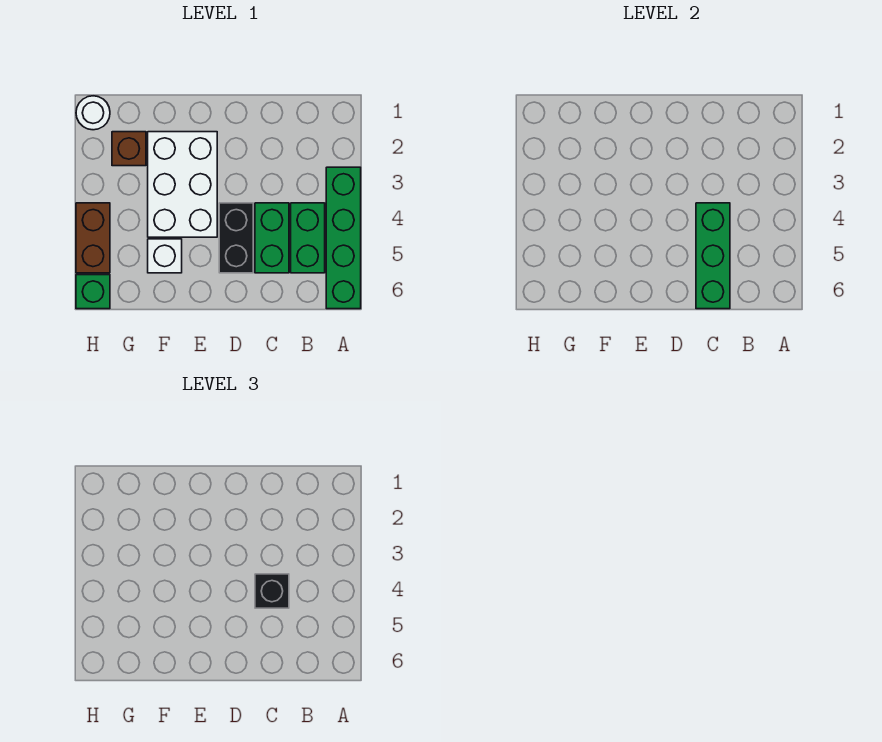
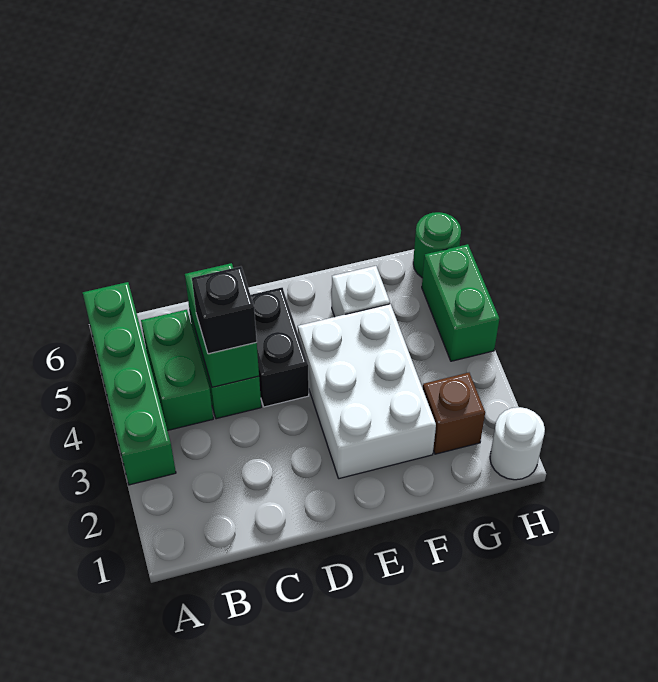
green 1x3 brick [696,203,730,309] -> green 1x2 brick [185,263,259,387]
brown 1x2 brick [76,203,110,273] -> green 1x2 brick [422,244,499,361]
green 1x1 brick [76,275,110,309] -> green 1x1 round brick [413,212,461,278]

